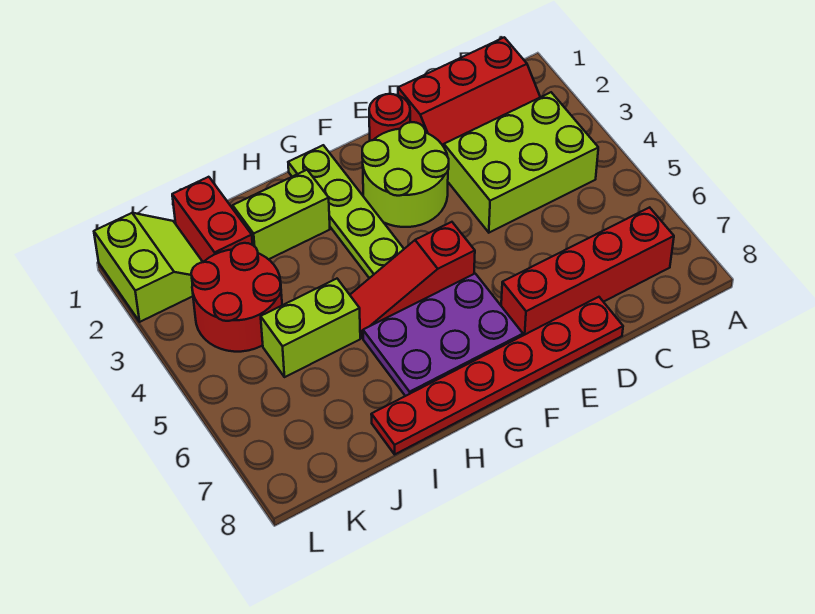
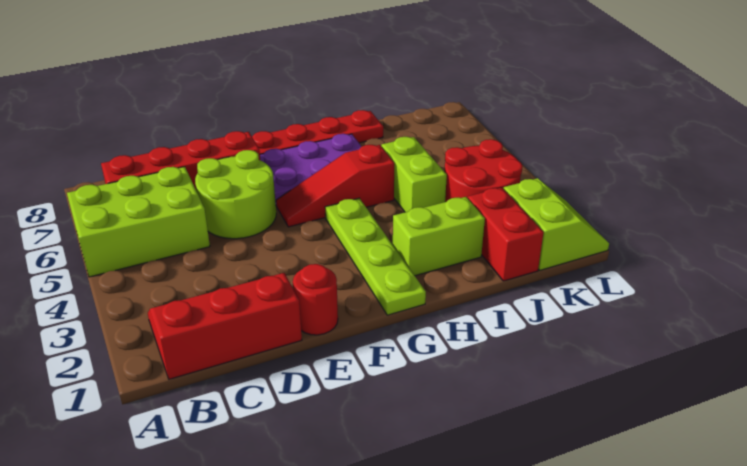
lime 2x3 brick [444,92,598,233] -> lime 2x3 brick moved to [67,167,210,277]
lime 2x2 round brick [362,122,449,227] -> lime 2x2 round brick moved to [195,150,276,239]
red 1x3 slope [350,222,475,338] -> red 1x3 slope turned to [276,145,394,227]
lime 1x2 brick [261,279,360,377] -> lime 1x2 brick turned to [381,137,447,212]
lime 2x2 slope [94,213,202,322] -> lime 2x2 slope turned to [504,178,609,270]

